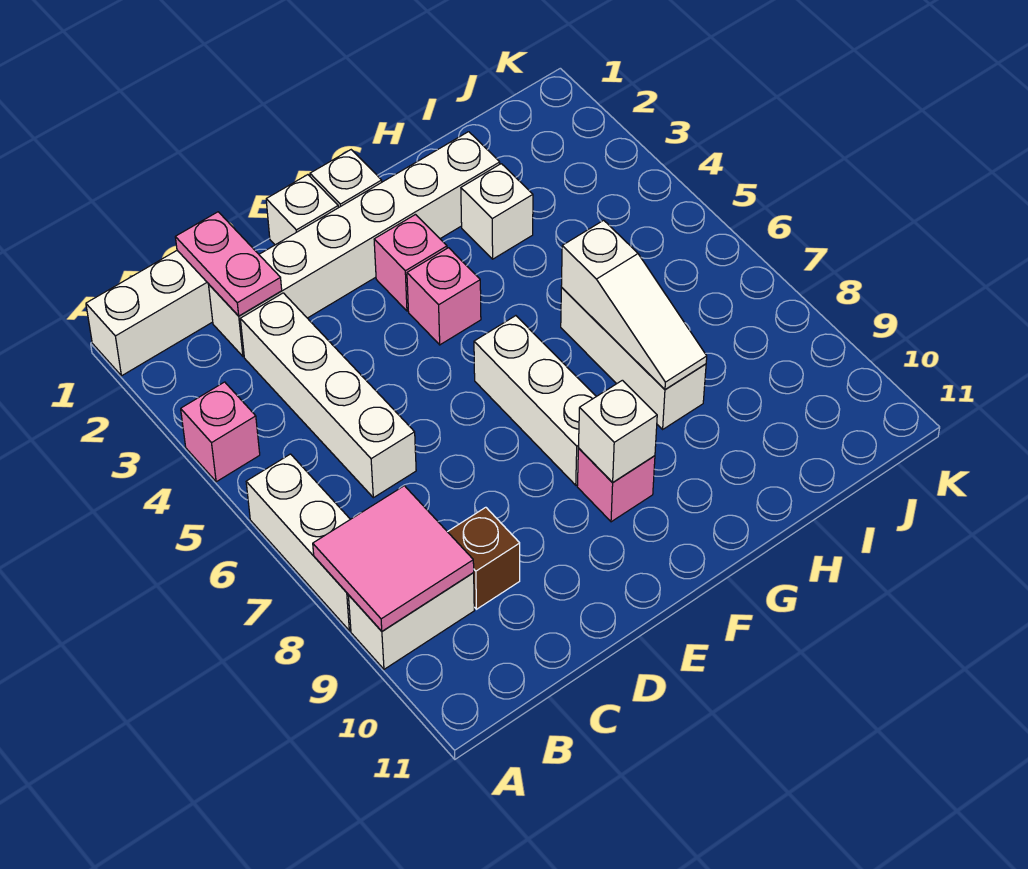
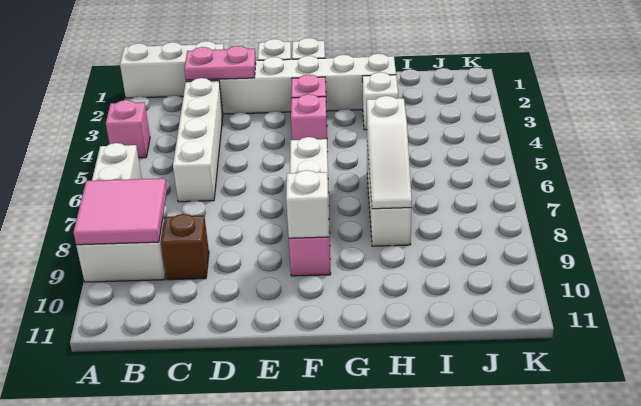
pink 1x2 plate [175,212,282,316] -> pink 1x2 plate turned to [184,46,256,80]

